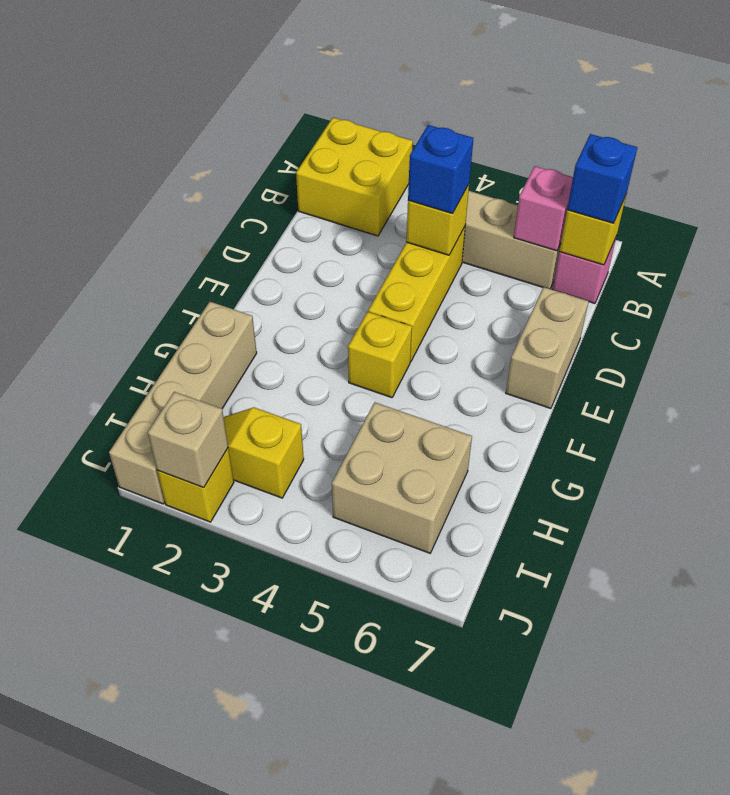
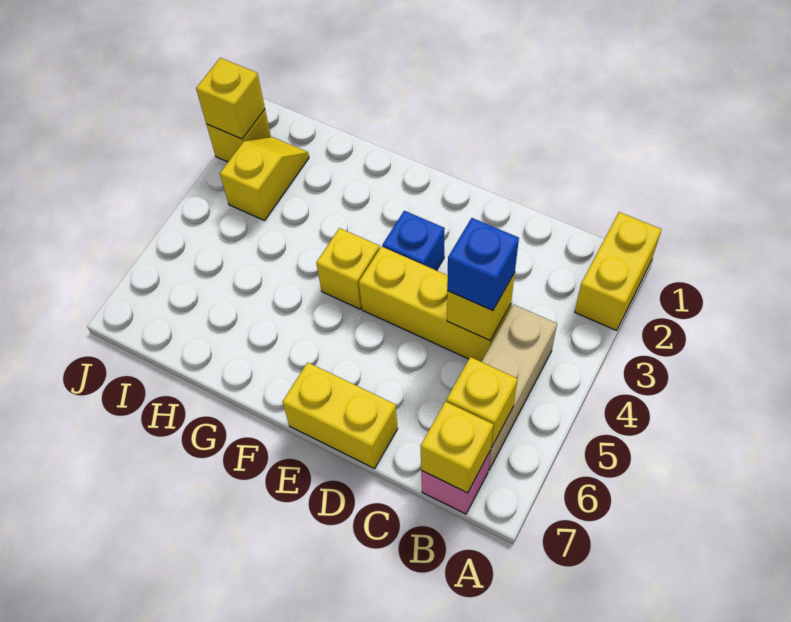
yellow 2x2 brick [296,118,413,236] -> yellow 1x2 brick [575,212,662,331]
pink 1x1 brick [514,166,573,251] -> yellow 1x1 brick [446,357,518,447]
blue 1x1 brick [567,134,637,223] -> blue 1x1 brick moved to [382,211,445,271]
tan 1x2 brick [506,287,589,409] -> yellow 1x2 brick [282,362,398,469]
tan 1x4 brick [109,302,257,504] -> none
tan 2x2 brick [332,402,472,553] -> none
tan 1x1 brick [148,392,228,488] -> yellow 1x1 brick [196,58,265,139]

